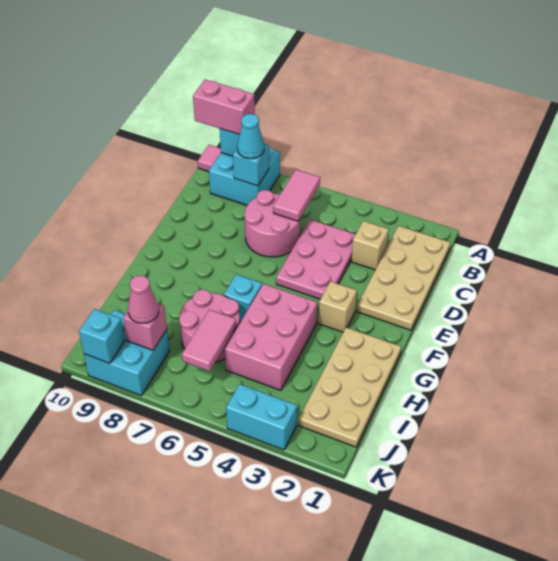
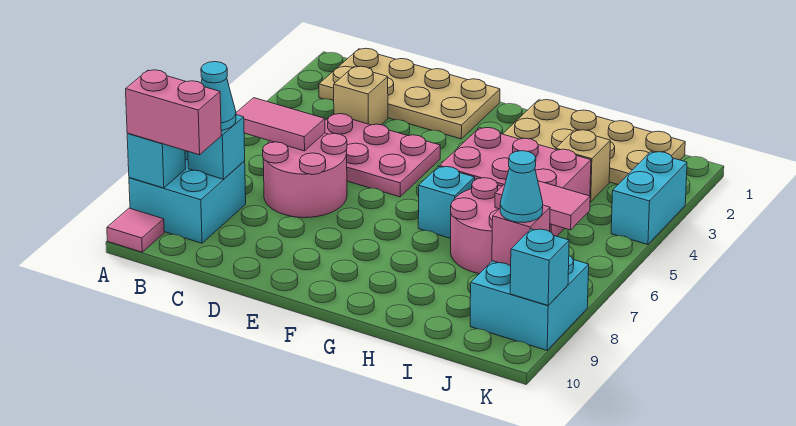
pink 1x2 brick [193,80,255,135] -> pink 1x2 brick turned to [126,70,221,155]
tan 1x1 brick [318,281,357,332] -> tan 1x1 brick moved to [556,130,610,202]
pink 1x1 cone [128,275,159,323] -> cyan 1x1 cone [500,151,543,223]

